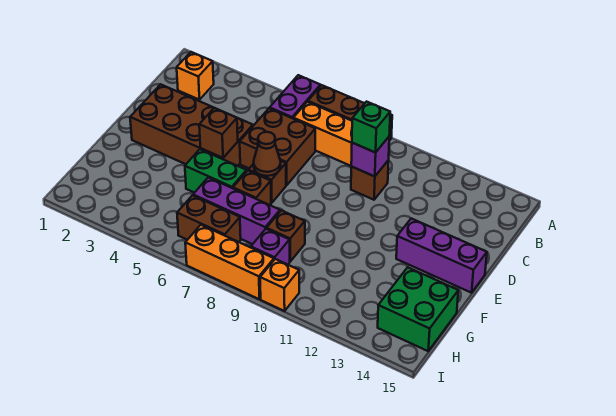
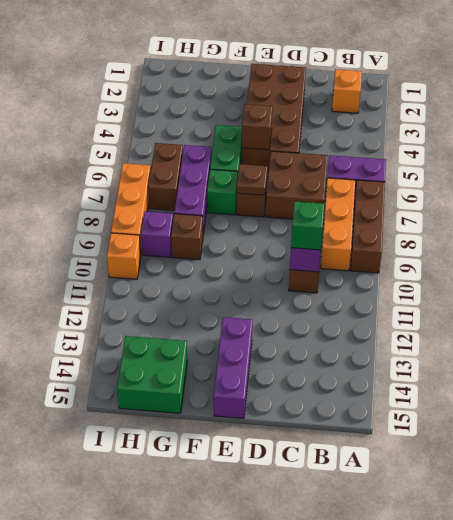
brown 1x1 cone [254,132,281,176] -> brown 1x1 plate [237,164,267,195]
brown 1x1 brick [233,171,271,205] -> green 1x1 brick [207,170,238,215]

